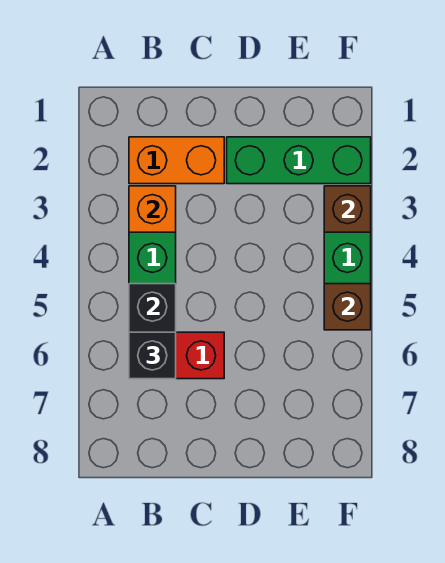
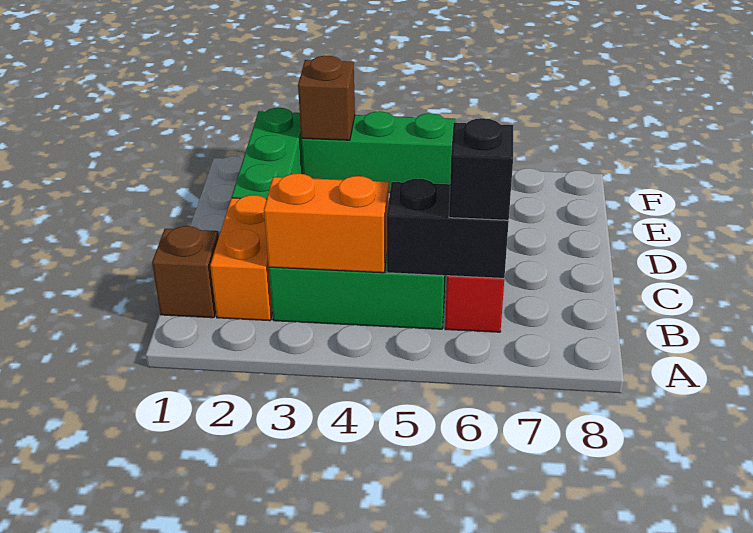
orange 1x1 brick [129,186,176,232] -> orange 1x2 brick [264,173,389,273]
brown 1x1 brick [324,284,371,330] -> brown 1x1 brick moved to [152,226,219,318]

